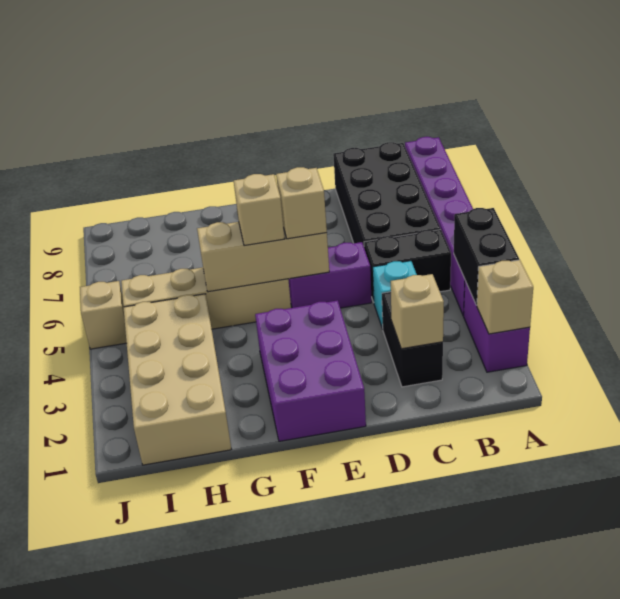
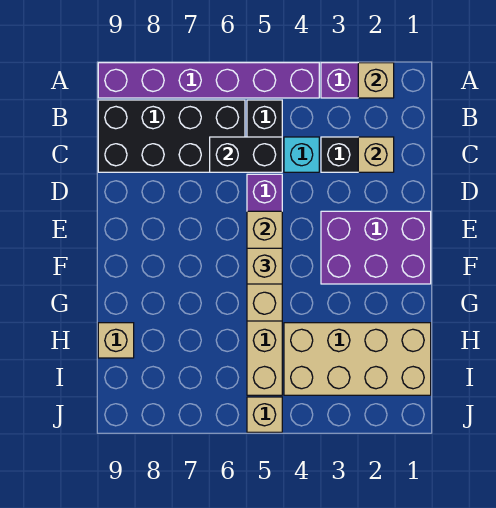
black 1x2 brick [454,208,519,305] -> black 1x2 brick moved to [210,137,282,172]
tan 1x1 brick [276,167,327,239] -> tan 1x1 brick moved to [98,323,134,358]

